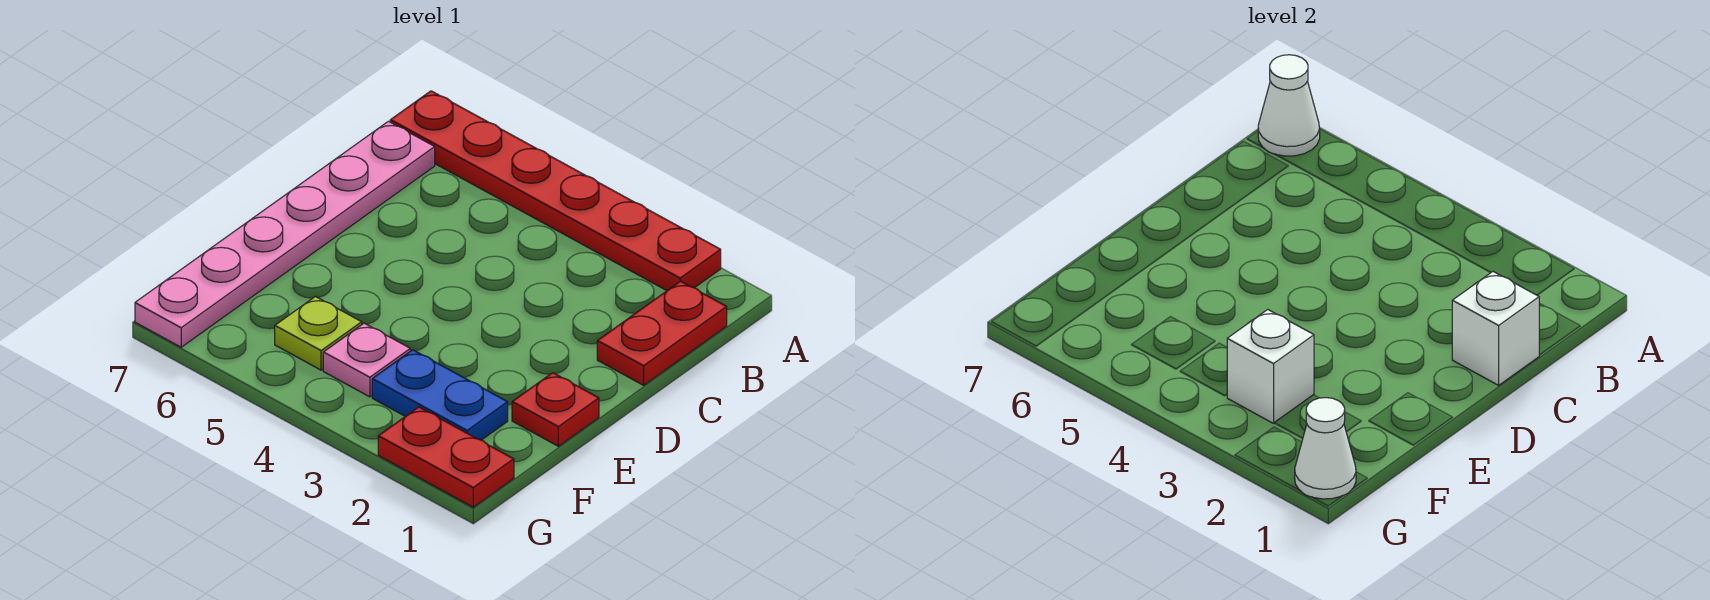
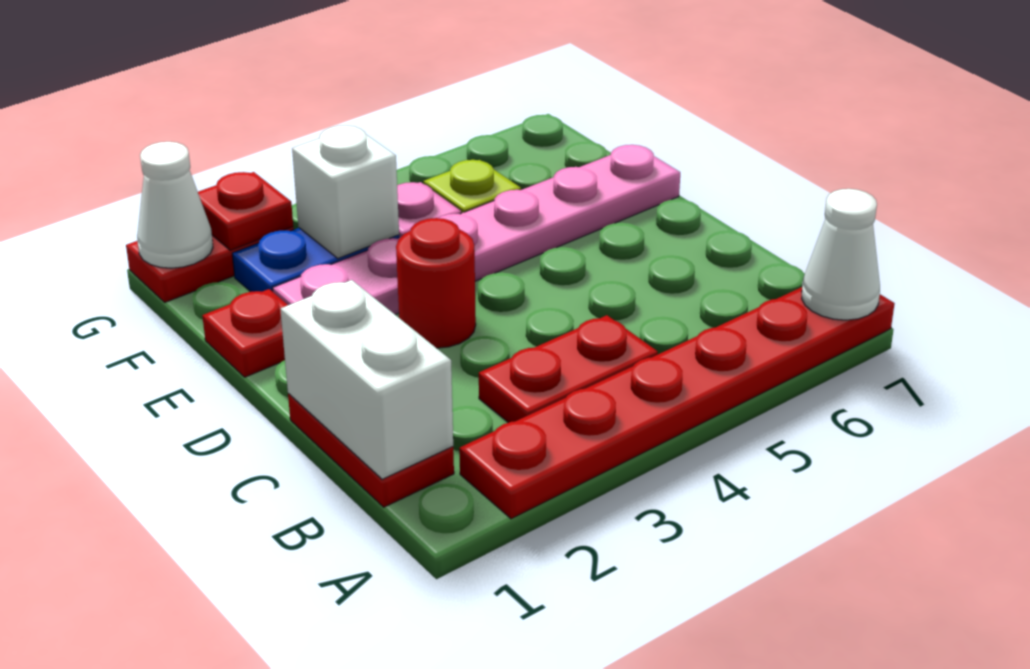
none -> red 1x2 plate [479,315,658,423]
pink 1x6 plate [135,121,435,347] -> pink 1x6 plate turned to [273,145,680,315]
white 1x1 brick [1452,272,1539,385] -> white 1x2 brick [280,280,453,479]
none -> red 1x1 round brick [396,218,476,348]
none -> red 1x1 plate [198,172,293,250]

